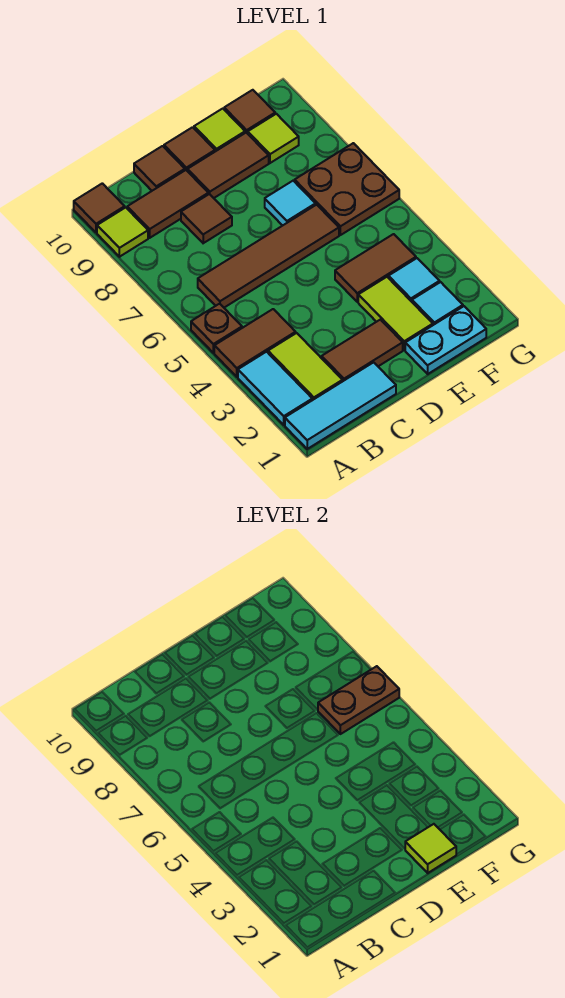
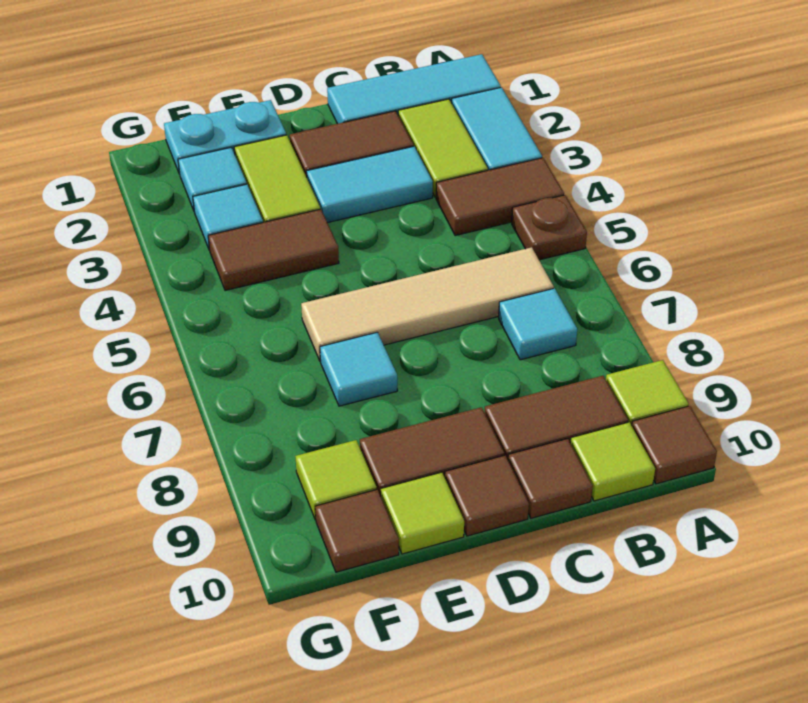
brown 1x4 tile [198,205,339,308] -> tan 1x4 tile [301,247,554,361]
none -> cyan 1x1 tile [499,288,577,360]
none -> cyan 1x2 tile [306,146,433,223]
brown 1x1 tile [181,194,232,243] -> none
lime 1x1 tile [405,824,456,873] -> lime 1x1 tile moved to [570,422,655,501]
brown 2x2 plate [295,143,399,235] -> none
brown 1x2 plate [318,666,399,734] -> none

